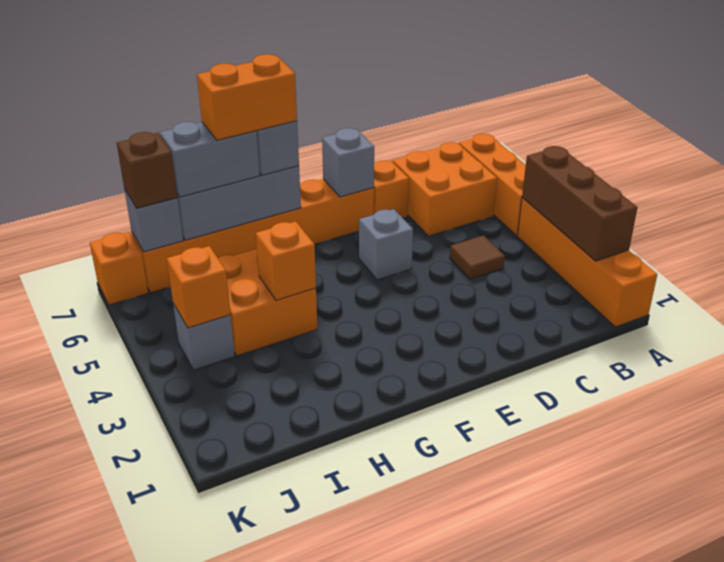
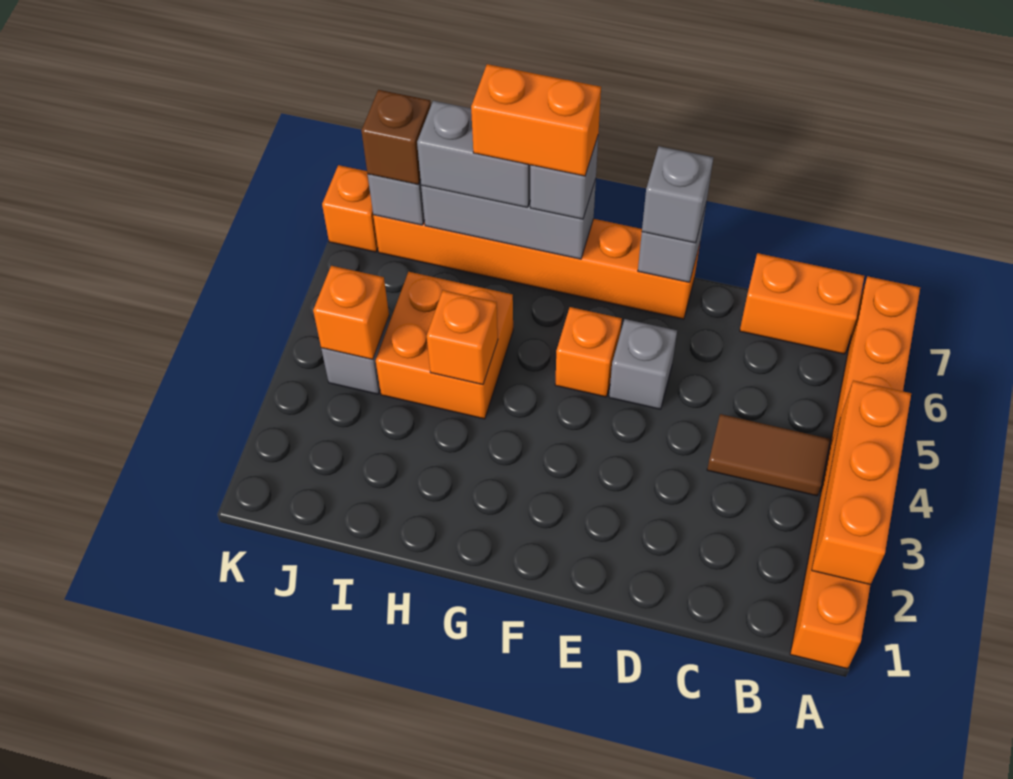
brown 1x3 brick [522,146,638,261] -> orange 1x3 brick [812,380,911,585]
orange 2x2 brick [393,142,497,236] -> orange 1x2 brick [740,253,864,354]
brown 1x1 tile [450,235,505,279] -> brown 1x2 tile [707,414,830,496]
orange 1x1 brick [374,161,409,218] -> orange 1x1 brick moved to [555,307,622,397]
none -> grey 1x1 brick [642,146,713,243]

